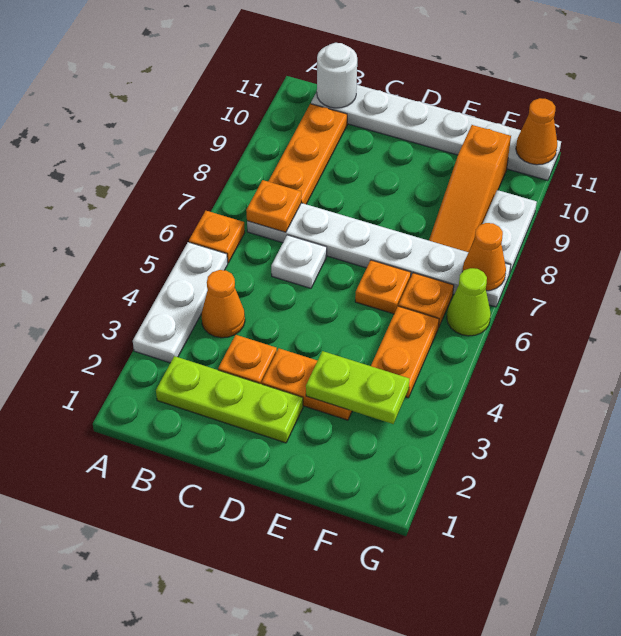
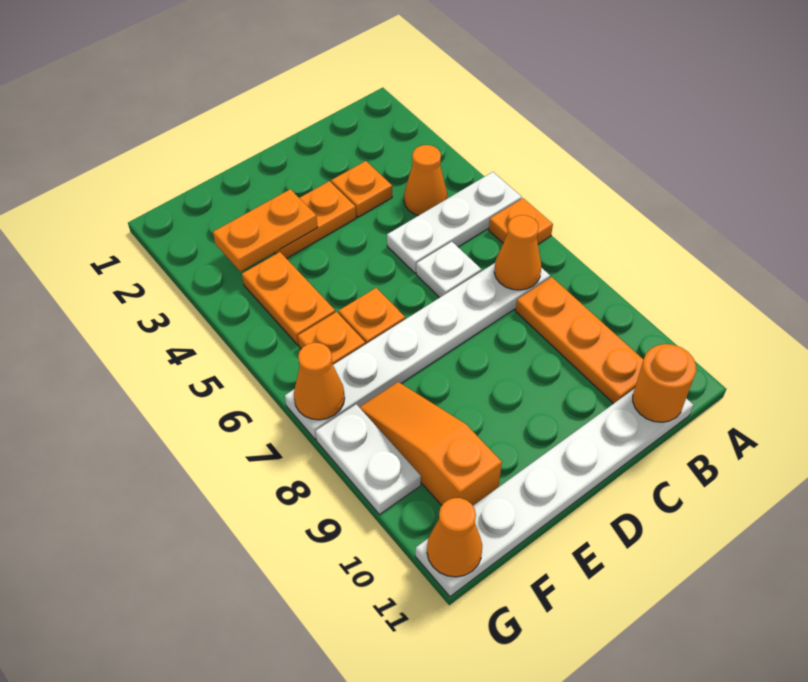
white 1x3 plate [133,242,228,363] -> white 1x3 plate turned to [387,172,522,273]
lime 1x3 plate [156,356,303,443] -> none
orange 1x1 plate [246,180,301,232] -> orange 1x1 cone [494,215,541,290]
white 1x1 round brick [317,43,357,108] -> orange 1x1 round brick [633,344,696,422]
lime 1x2 plate [306,351,409,424] -> orange 1x2 plate [213,189,318,272]
lime 1x1 cone [447,268,491,336] -> none

